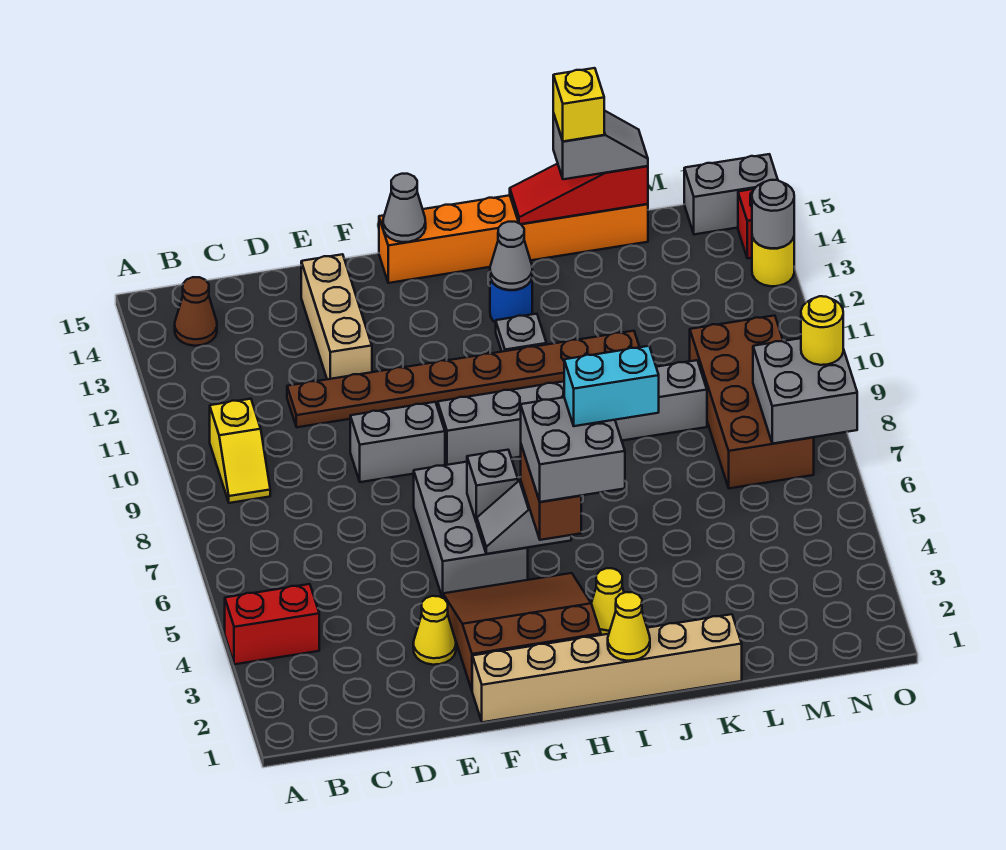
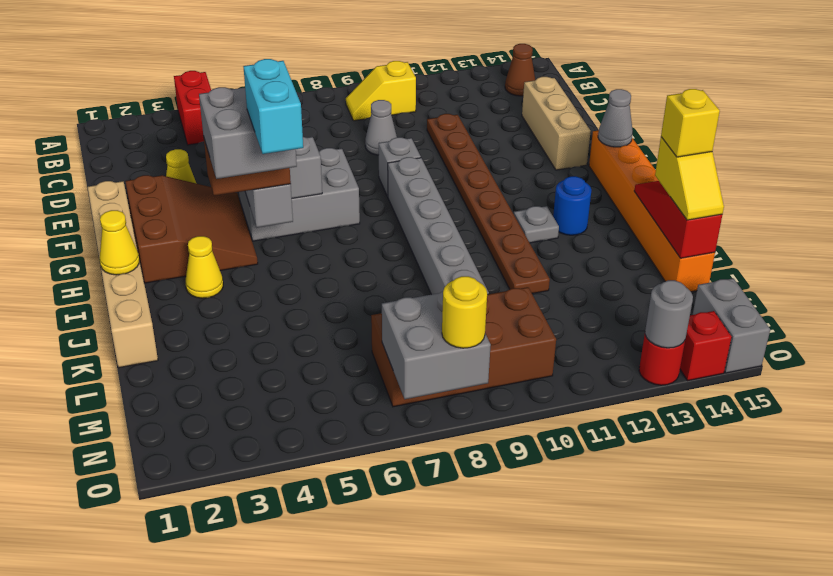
grey 1x2 brick [350,402,445,482] -> grey 1x1 brick [379,137,421,197]
tan 1x3 brick [301,254,372,379] -> tan 1x3 brick turned to [522,77,591,170]
grey 1x1 cone [490,222,532,290] -> grey 1x1 cone moved to [365,100,397,155]
grey 1x2 slope [553,110,648,179] -> yellow 1x2 slope [655,137,724,220]
yellow 1x1 round brick [752,237,794,286] -> red 1x1 round brick [639,335,685,385]

